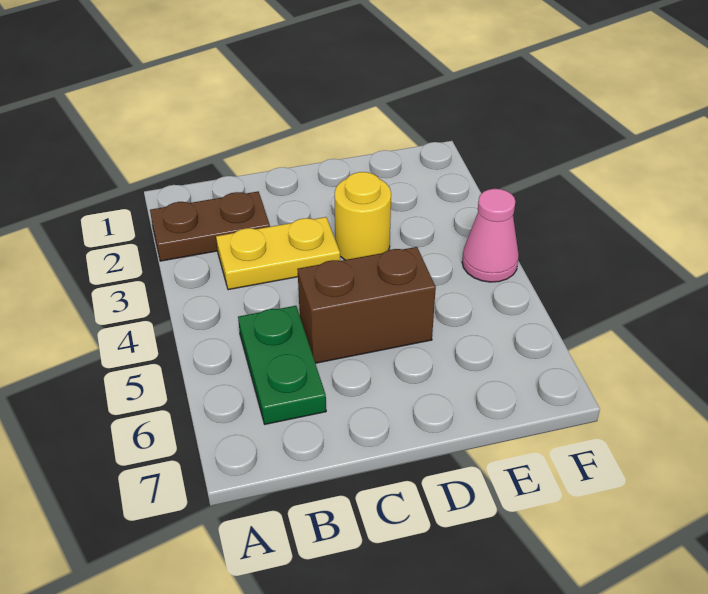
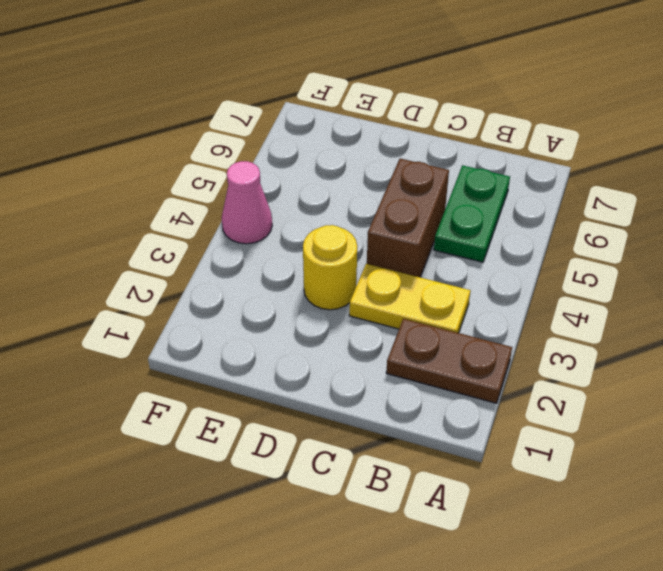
brown 1x2 brick [298,247,436,363] -> brown 1x2 brick turned to [367,159,449,277]

